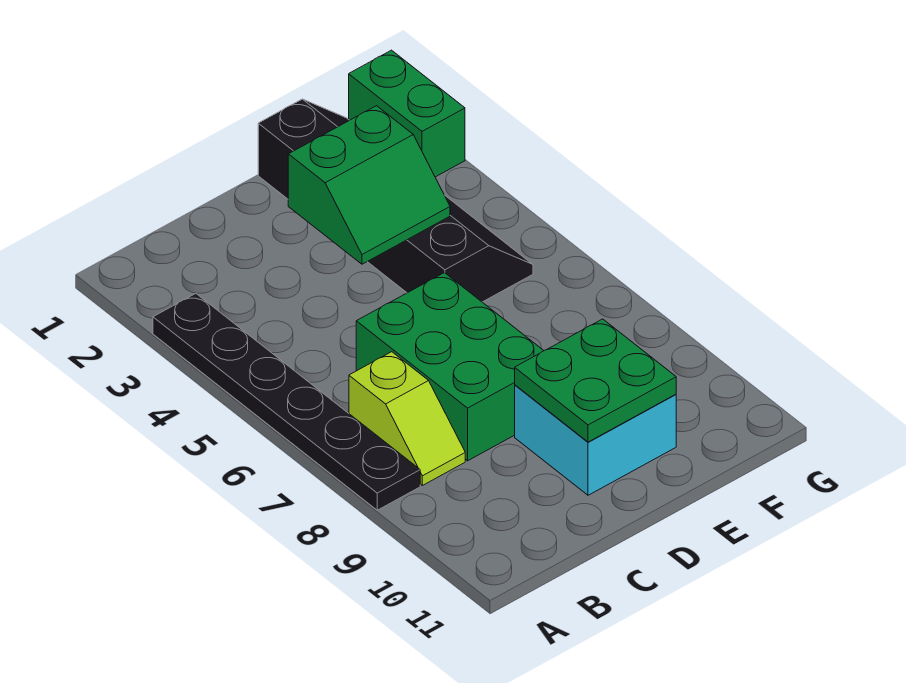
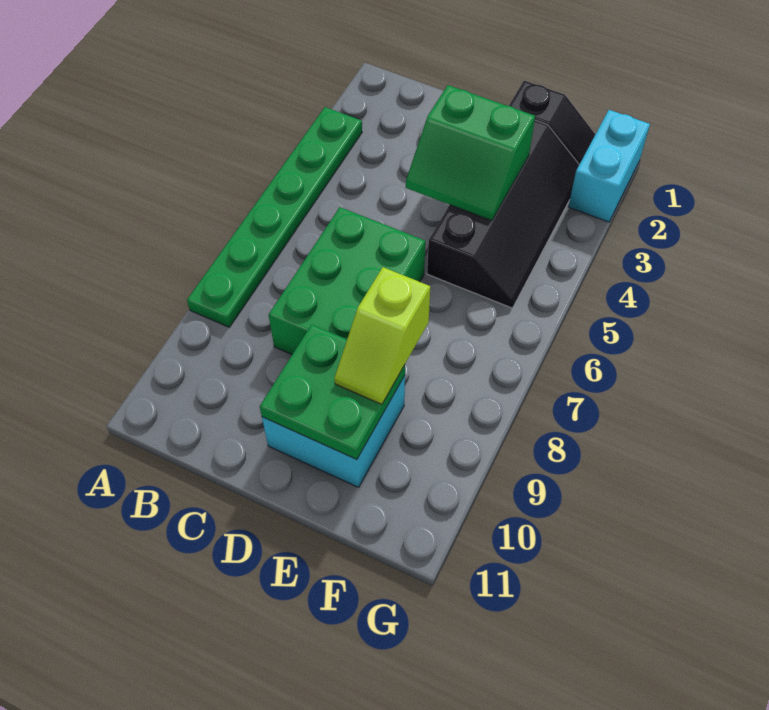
black 1x6 plate [153,294,420,510] -> green 1x6 plate [187,107,362,327]
lime 1x2 slope [349,352,465,485] -> lime 1x2 slope moved to [334,267,430,404]
green 1x2 brick [349,50,465,177] -> cyan 1x2 brick [568,110,650,222]

